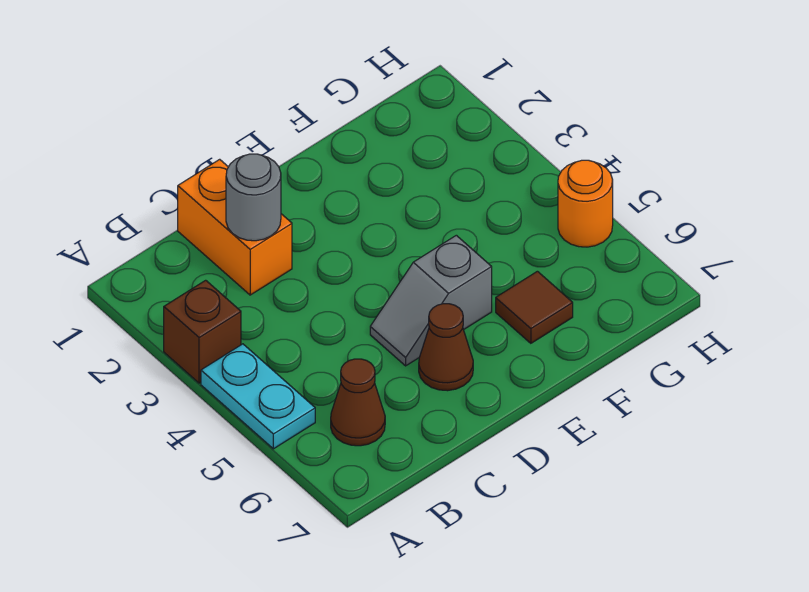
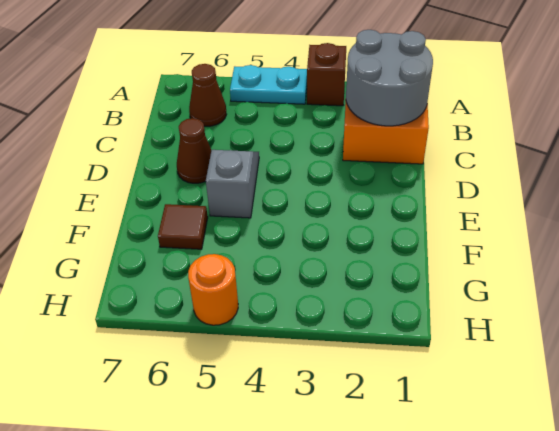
grey 1x1 round brick [226,154,281,241] -> grey 2x2 round brick [346,30,433,126]

